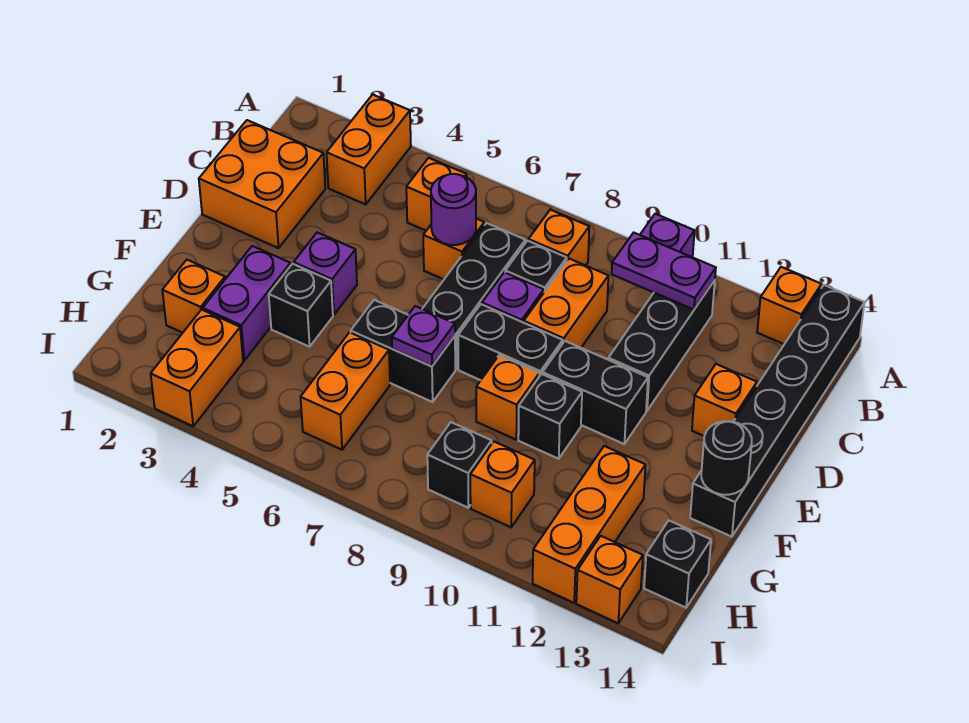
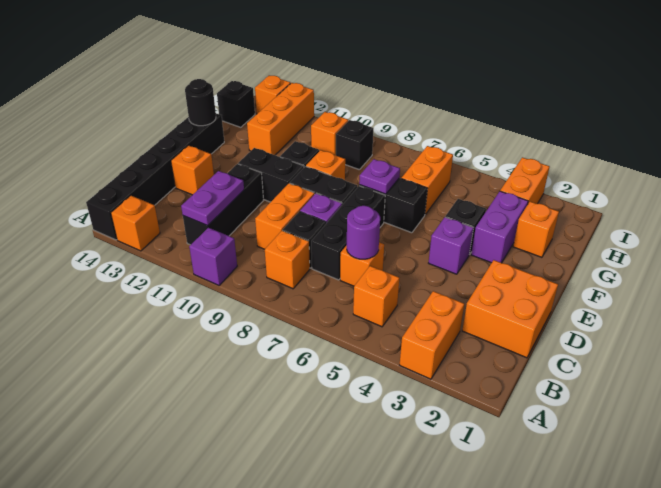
purple 1x2 plate [612,233,716,310] -> purple 1x2 plate turned to [181,171,244,226]

